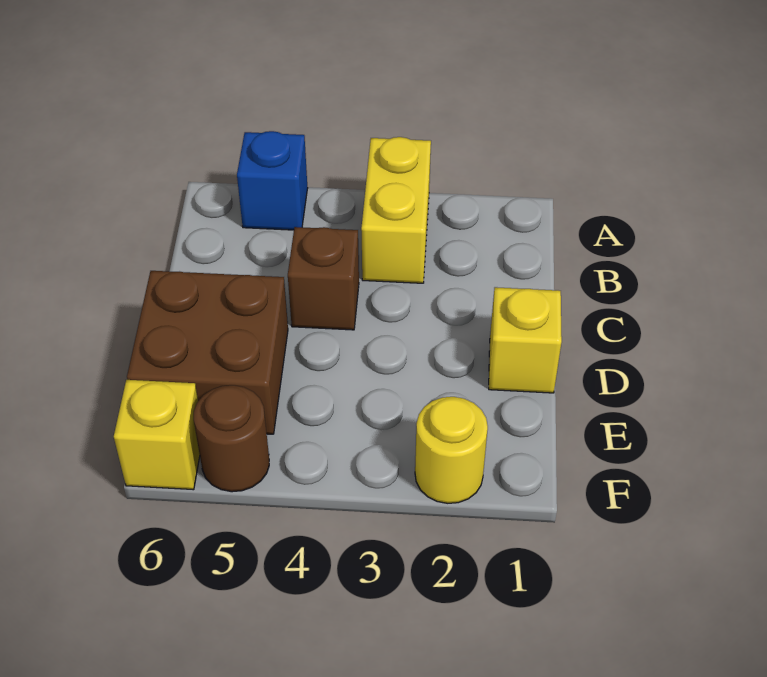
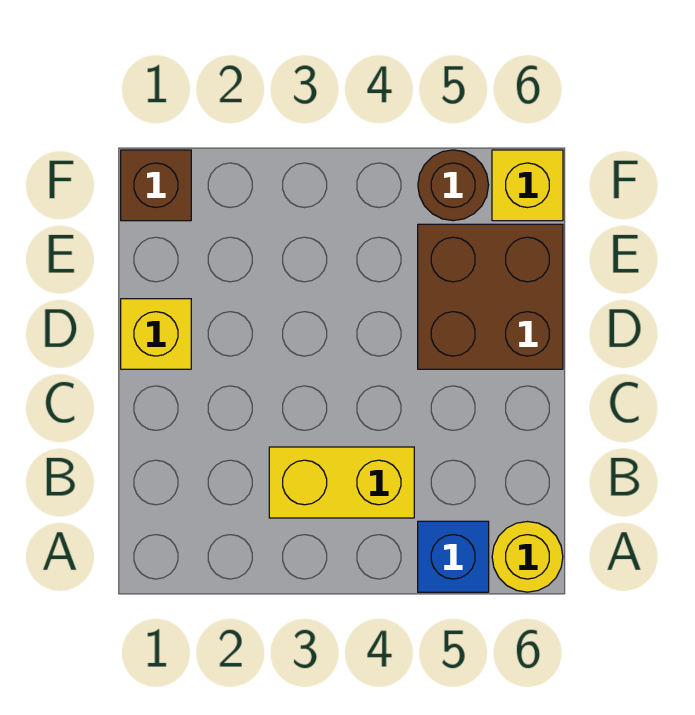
yellow 1x2 brick [361,137,431,283] -> yellow 1x2 brick turned to [269,447,414,518]
brown 1x1 brick [288,227,359,330] -> brown 1x1 brick moved to [121,150,191,221]
yellow 1x1 round brick [415,397,488,503] -> yellow 1x1 round brick moved to [492,522,563,592]

